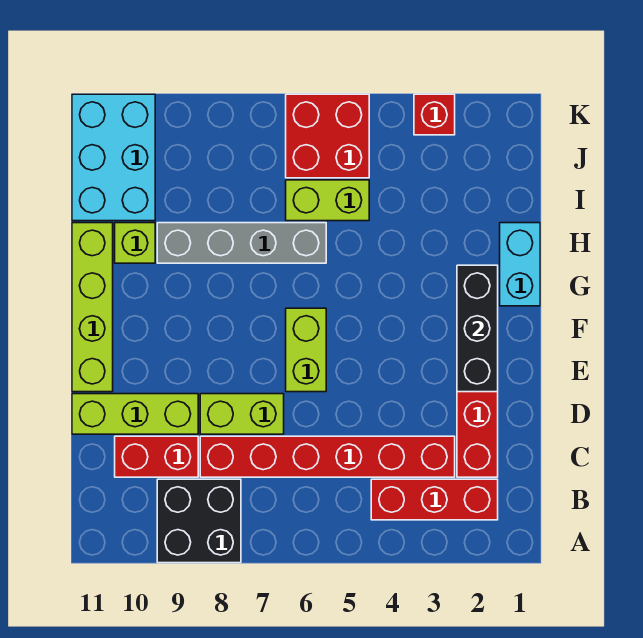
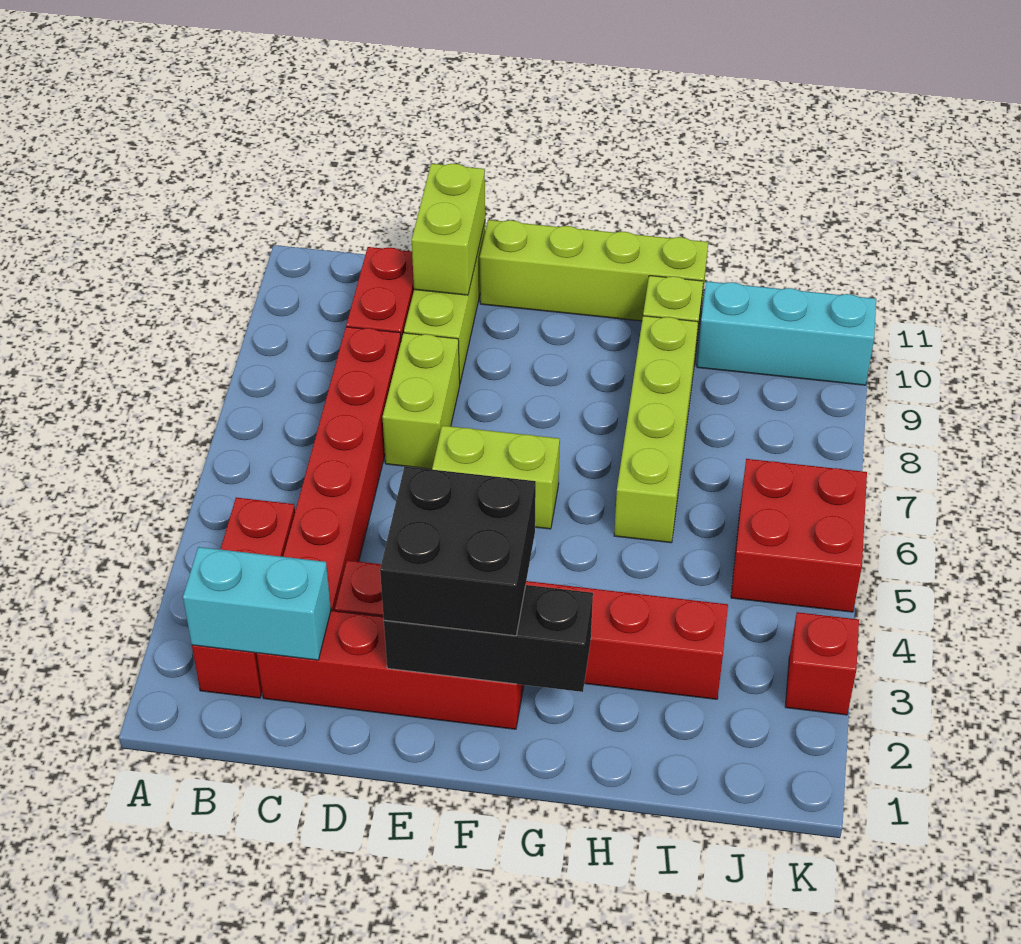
black 2x2 brick [157,479,241,563] -> black 2x2 brick moved to [380,467,536,636]
none -> red 1x6 brick [335,560,728,699]
cyan 1x2 brick [500,223,540,306] -> cyan 1x2 brick moved to [183,547,331,660]
grey 1x4 brick [157,223,326,263] -> lime 1x4 brick [614,316,698,543]
lime 1x2 brick [286,180,369,221] -> lime 1x2 brick moved to [412,164,485,295]
cyan 2x3 brick [72,94,155,221] -> cyan 1x3 brick [697,281,876,385]

